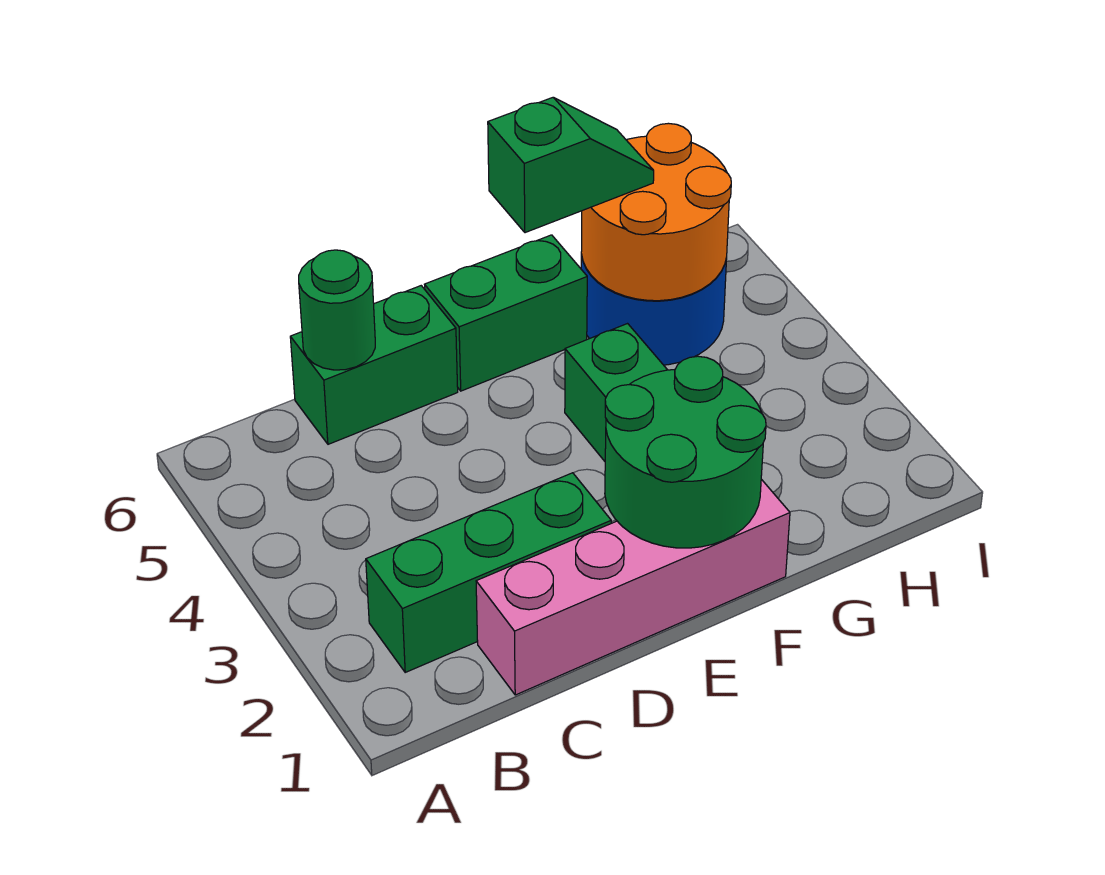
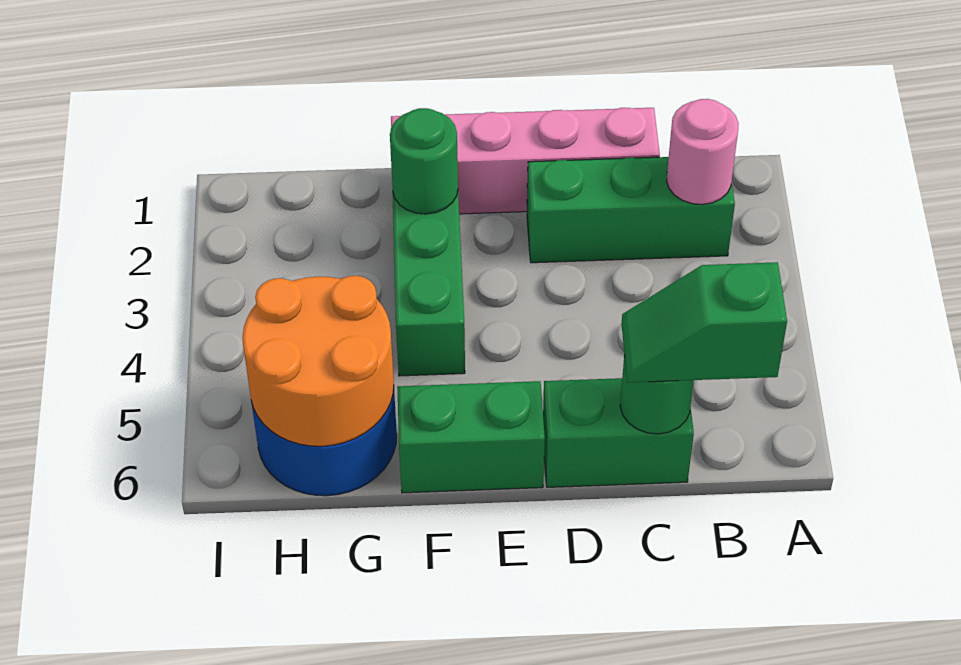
none -> pink 1x1 round brick [666,99,739,204]
green 2x2 round brick [605,356,766,548] -> green 1x1 round brick [390,108,458,214]
green 1x2 slope [488,98,654,233] -> green 1x2 slope moved to [621,262,787,382]

